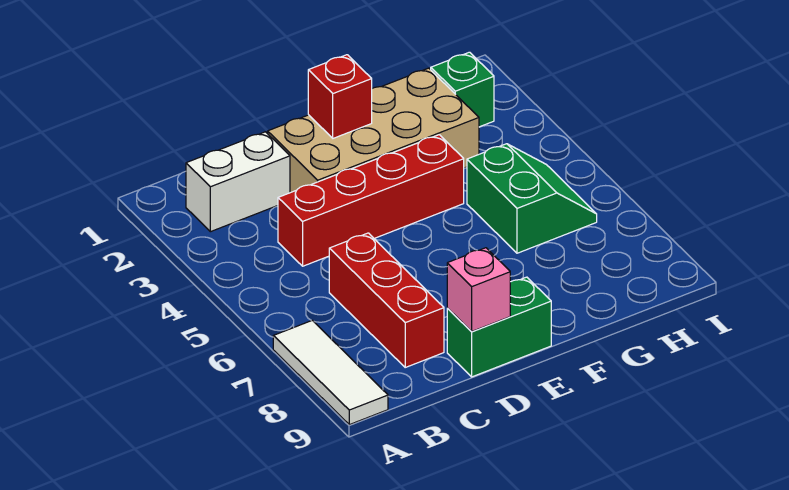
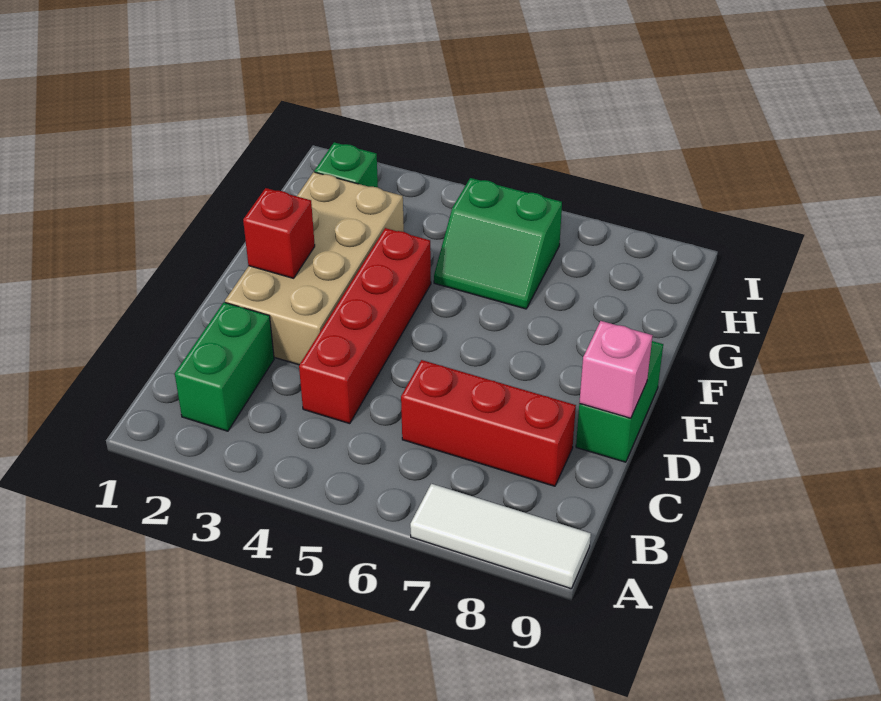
white 1x2 brick [186,132,290,232] -> green 1x2 brick [175,302,274,431]
green 2x2 slope [467,144,597,253] -> green 2x2 slope turned to [434,178,562,309]

